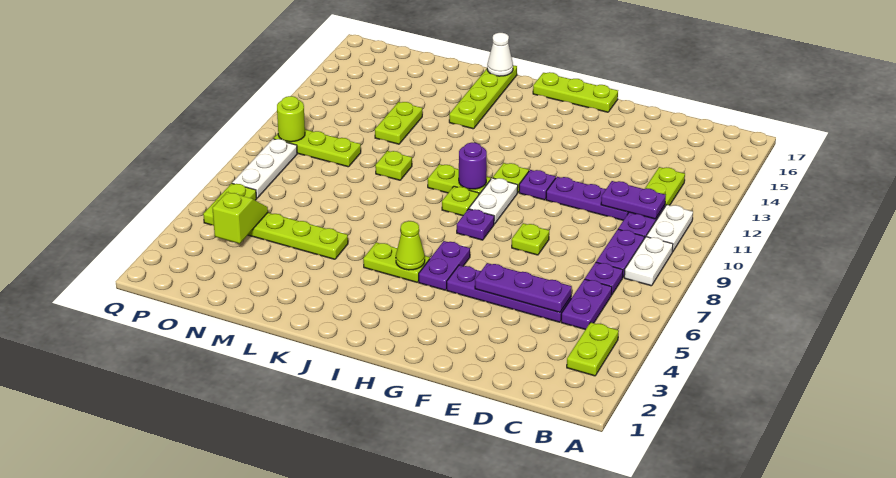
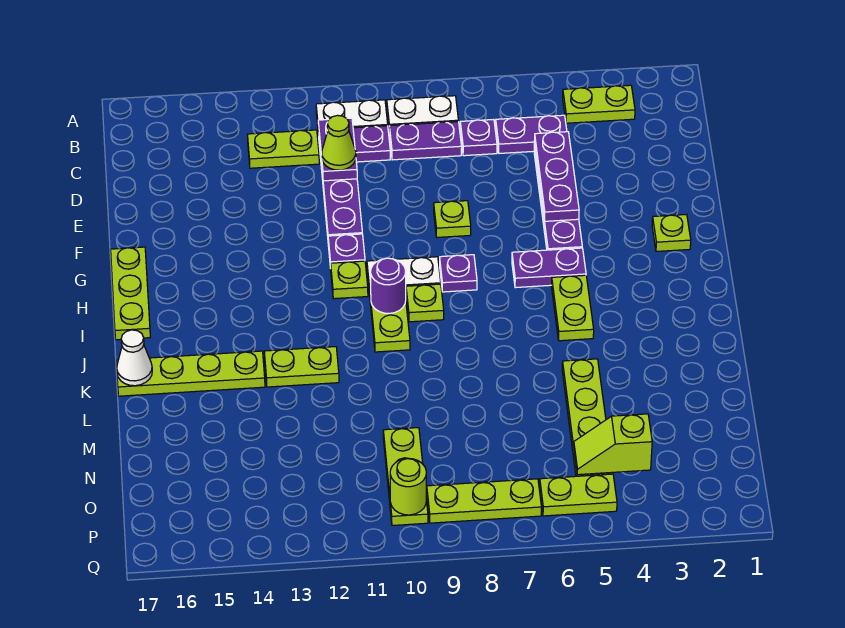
lime 1x1 cone [396,221,425,270] -> lime 1x1 cone moved to [322,115,356,170]
lime 1x1 plate [375,151,412,180] -> lime 1x1 plate moved to [652,214,691,251]
lime 1x2 plate [375,102,422,144] -> lime 1x2 plate moved to [264,347,339,387]
white 1x3 plate [232,139,297,198] -> lime 1x3 plate [427,479,541,523]

